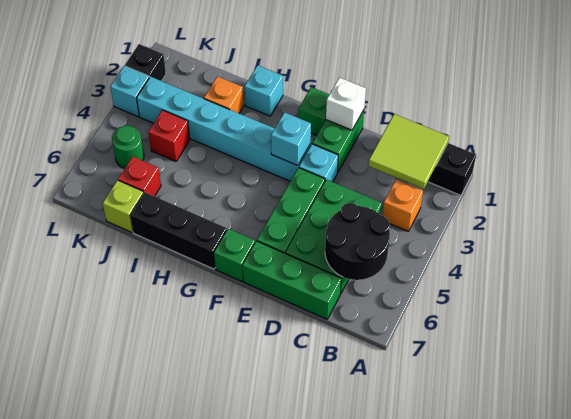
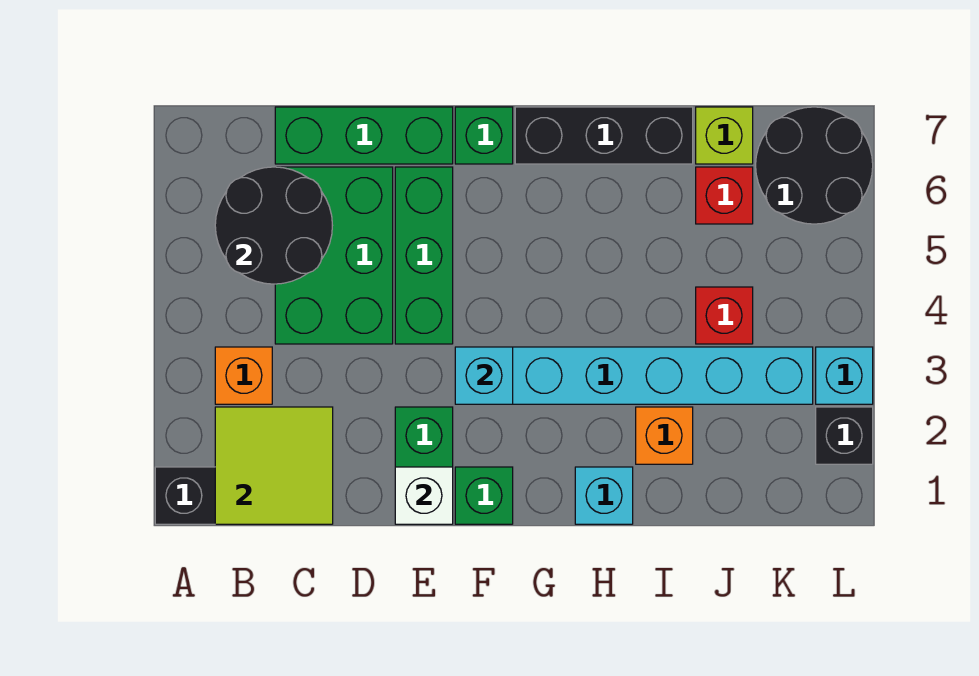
cyan 1x1 brick [299,144,338,182] -> none
green 1x1 round brick [112,126,144,168] -> none
none -> black 2x2 round brick [756,107,873,224]

